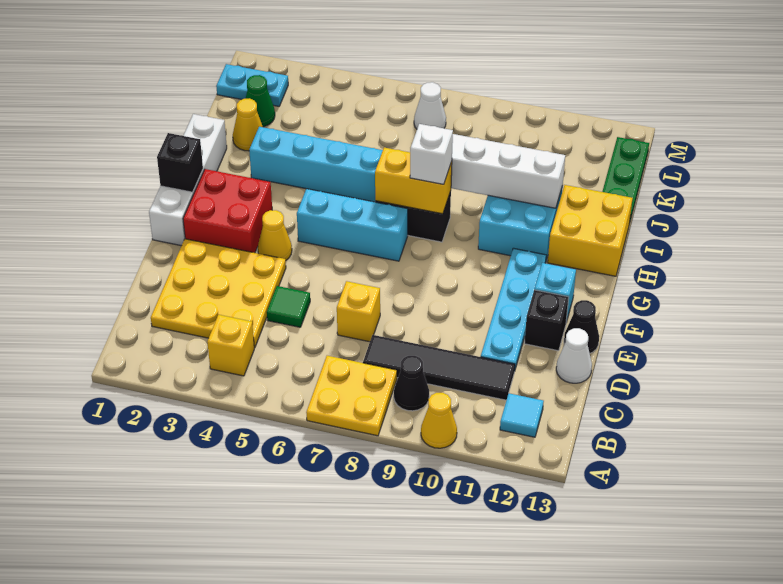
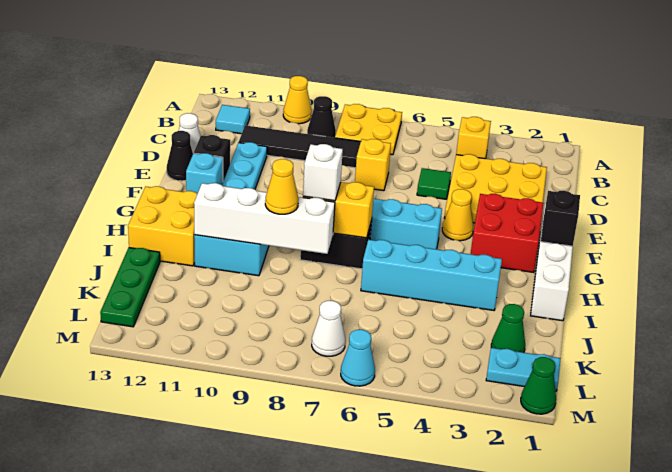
yellow 1x1 cone [233,98,263,151] -> yellow 1x1 cone moved to [265,159,298,214]
none -> green 1x1 cone [521,357,556,414]
none -> cyan 1x1 cone [341,329,375,386]

